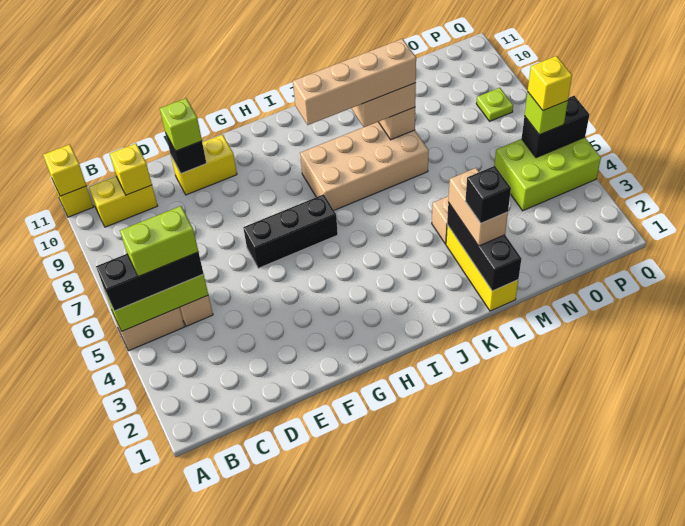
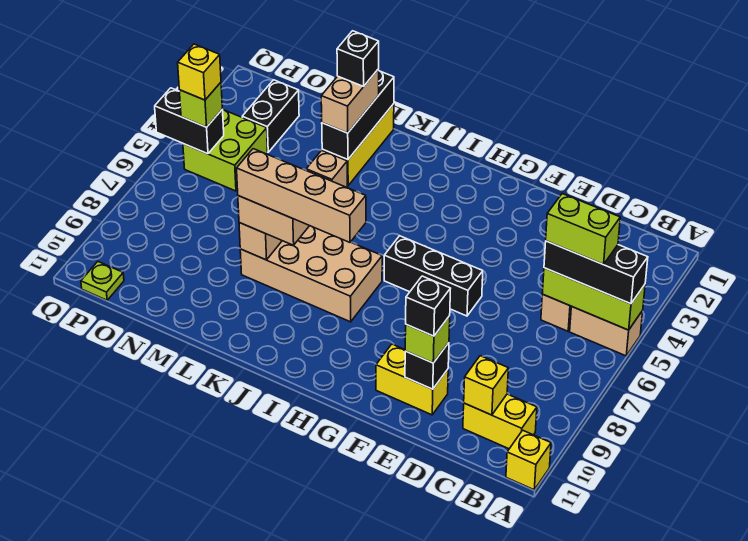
yellow 1x1 brick [43,144,86,196] -> none
none -> black 1x1 brick [406,276,451,336]
none -> black 1x2 brick [242,80,299,152]
lime 2x3 brick [494,137,601,211] -> lime 2x2 brick [183,110,268,191]
lime 1x1 plate [476,88,513,121] -> lime 1x1 plate moved to [81,262,124,300]

